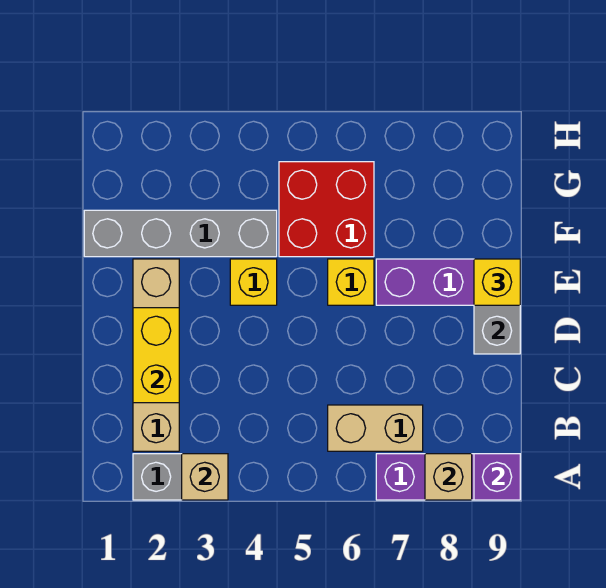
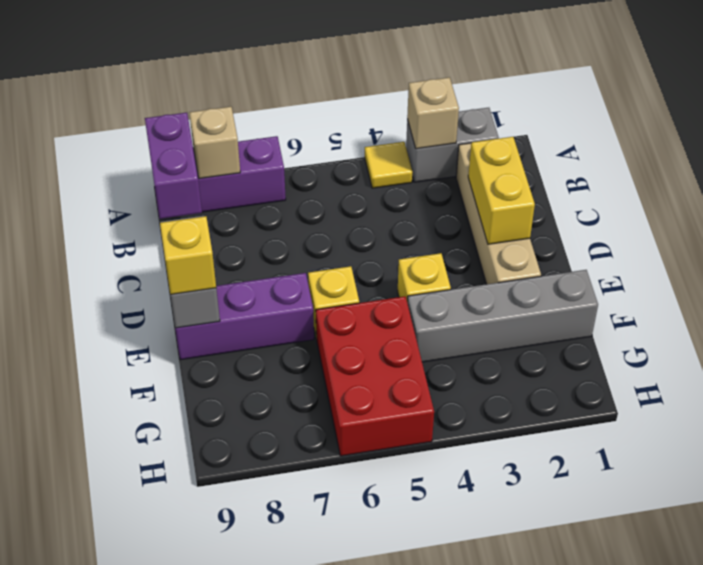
none -> yellow 1x1 tile [365,142,412,188]
purple 1x1 brick [474,454,520,500] -> purple 1x2 brick [145,113,202,219]
tan 1x2 brick [328,405,423,451] -> none
red 2x2 brick [279,162,374,257] -> red 2x3 brick [316,296,434,456]

